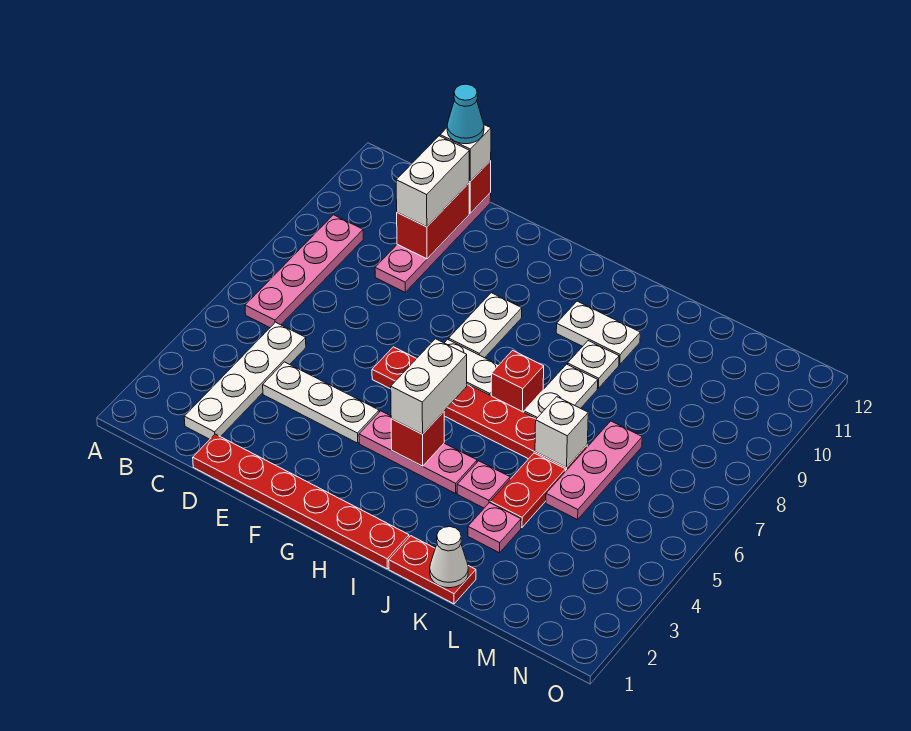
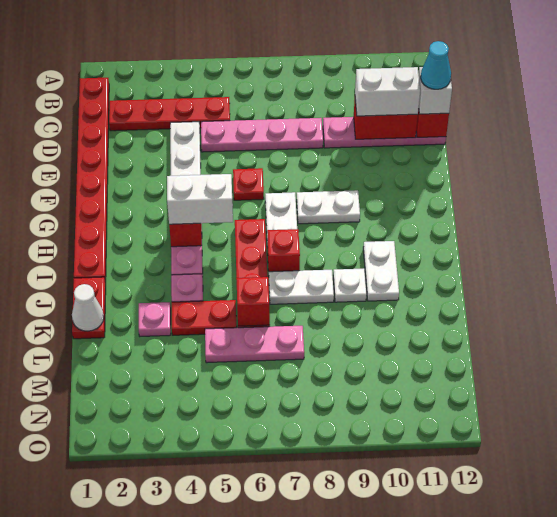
pink 1x4 plate [245,215,363,328] -> pink 1x4 plate moved to [201,118,323,152]
white 1x4 plate [184,322,306,439] -> red 1x4 plate [109,97,230,131]
red 1x6 plate [193,434,409,569] -> red 1x8 plate [74,78,109,281]
white 1x1 brick [535,397,588,467] -> red 1x1 brick [236,277,270,326]

